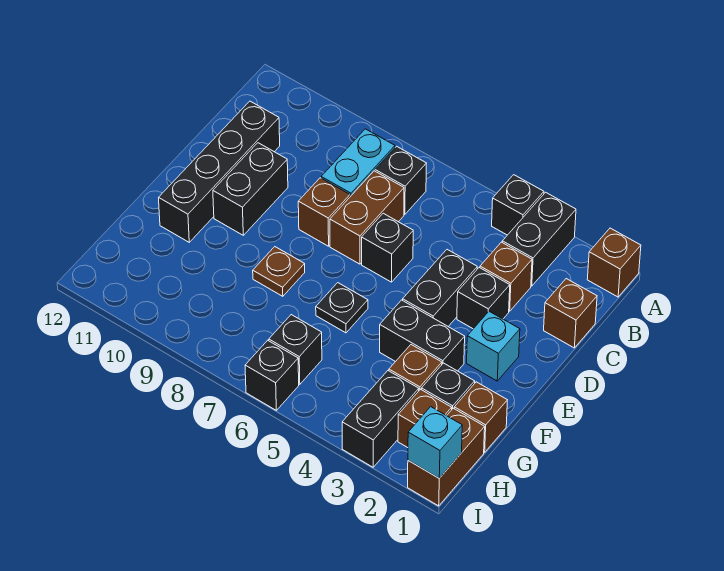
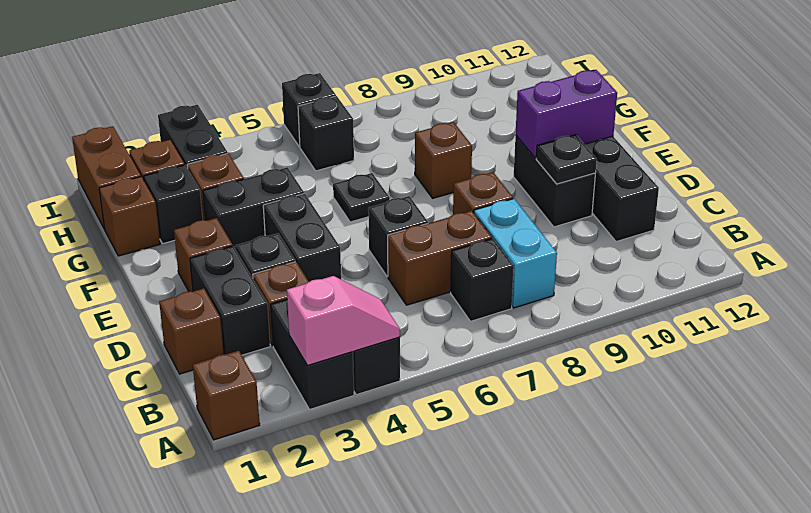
none -> pink 1x2 slope [287,276,400,365]
none -> black 1x2 brick [190,246,270,355]
brown 1x2 brick [330,171,404,264] -> brown 1x2 brick turned to [388,211,492,305]
none -> black 1x1 plate [536,135,597,184]
cyan 1x1 brick [467,311,520,381] -> brown 1x1 brick [174,218,233,292]
none -> purple 1x2 brick [516,70,617,158]
brown 1x1 plate [253,247,305,296] -> brown 1x1 brick [415,122,472,198]
cyan 1x1 brick [408,407,462,478] -> none

